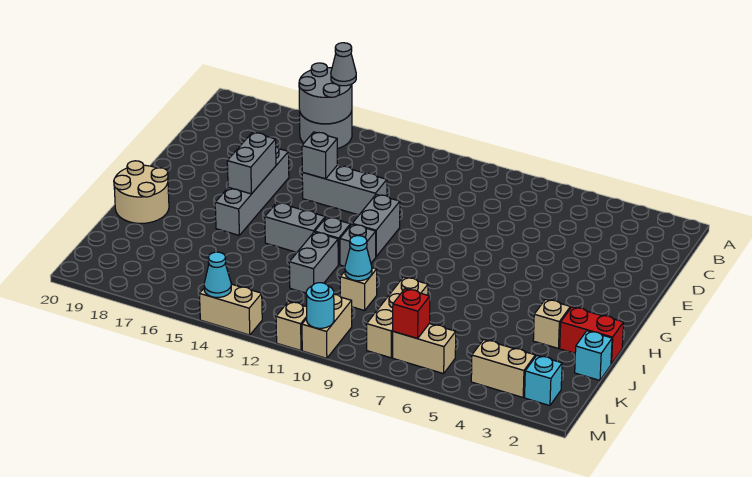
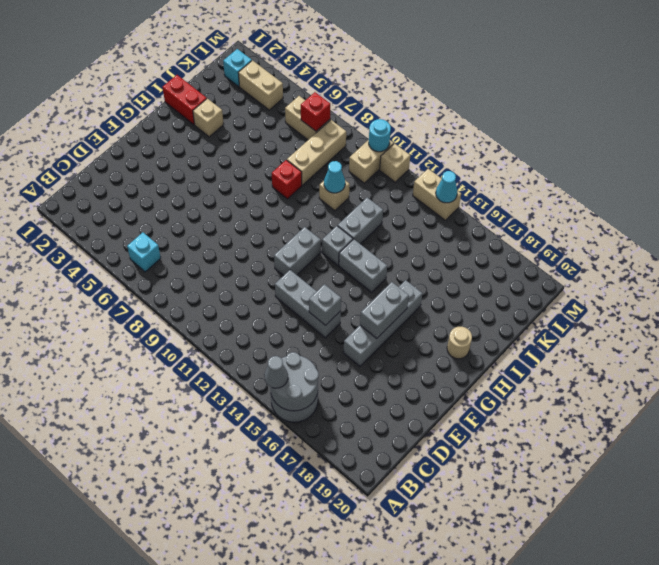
grey 1x1 brick [340,224,376,266] -> none
tan 2x2 round brick [114,161,169,223] -> tan 1x1 round brick [447,327,472,359]
none -> red 1x1 brick [272,160,302,199]
cyan 1x1 brick [575,331,612,380] -> cyan 1x1 brick moved to [127,232,161,272]

